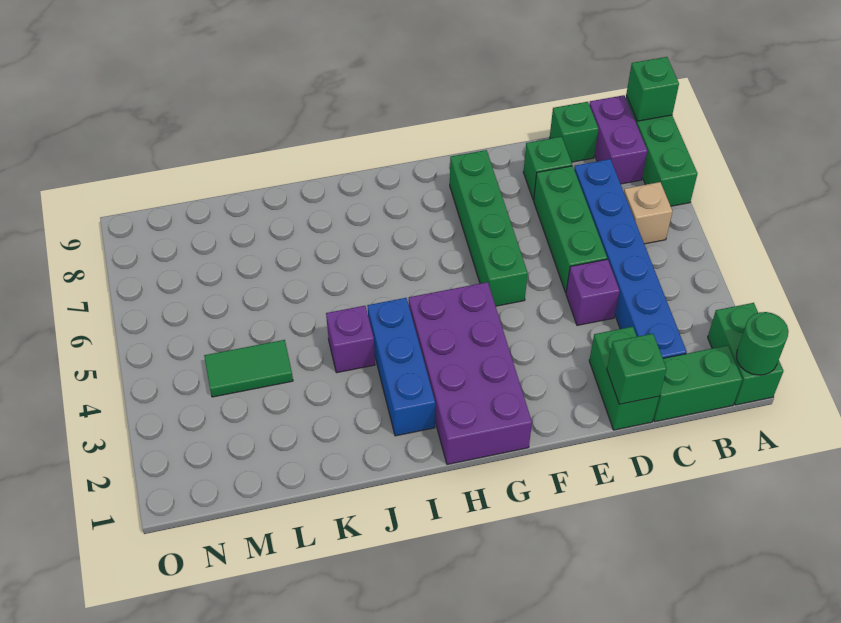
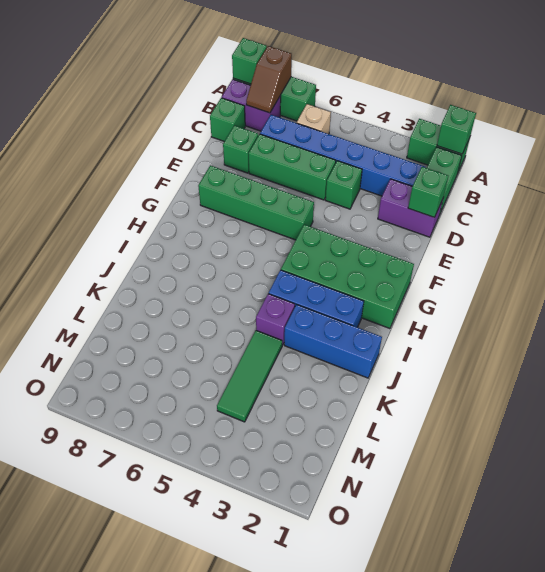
green 1x1 round brick [736,312,789,375] -> green 1x1 brick [437,105,476,154]
none -> brown 1x2 slope [246,46,292,113]
green 1x2 brick [589,327,659,430] -> purple 1x2 brick [378,179,443,237]
purple 1x1 brick [566,259,620,325] -> green 1x1 brick [325,161,362,209]
purple 2x4 brick [409,282,532,464] -> green 2x4 brick [281,225,414,329]
none -> blue 1x3 brick [284,305,382,378]
green 1x2 tile [204,340,293,397] -> green 1x3 tile [217,331,282,422]

